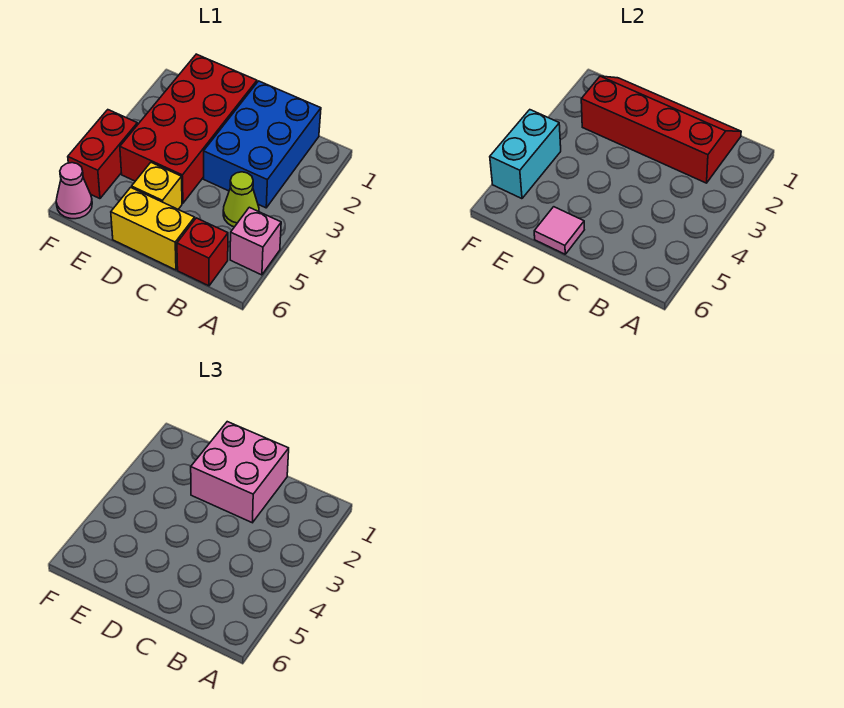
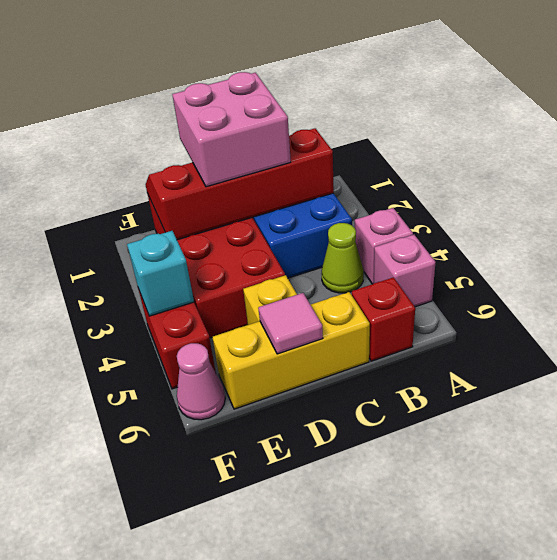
none -> pink 1x1 brick [355,208,413,284]
yellow 1x2 brick [111,187,195,270] -> yellow 1x3 brick [212,292,370,409]
cyan 1x2 brick [490,110,561,199] -> cyan 1x1 brick [127,231,194,316]

